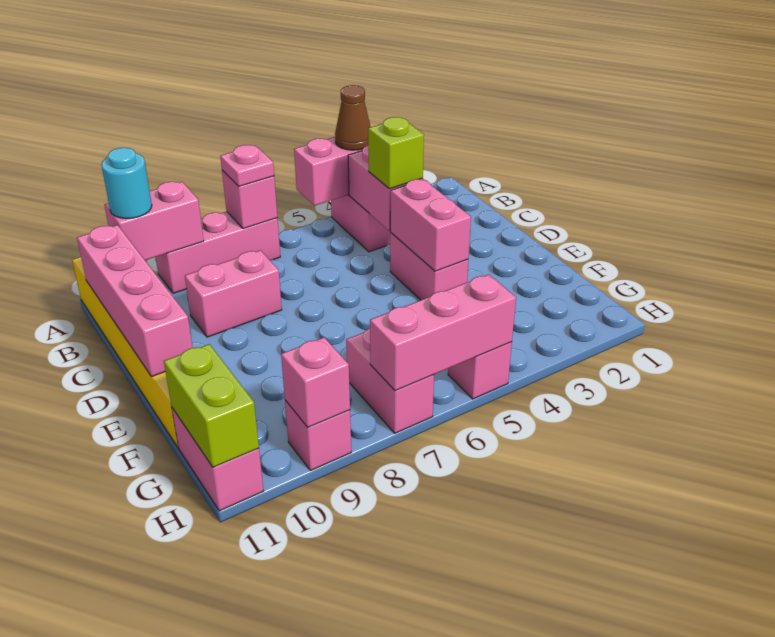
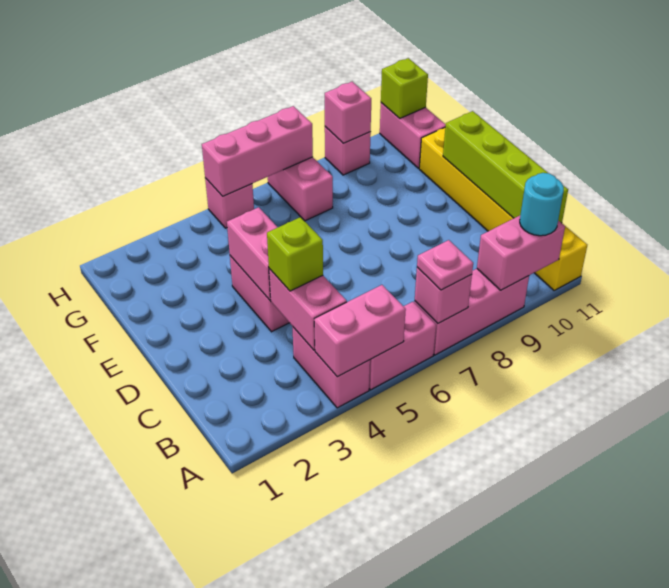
brown 1x1 cone [335,85,371,150] -> none
pink 1x4 brick [77,225,193,377] -> lime 1x4 brick [443,111,568,223]
pink 1x2 brick [185,250,282,337] -> pink 1x2 brick moved to [369,302,436,390]
lime 1x2 brick [164,344,259,467] -> lime 1x1 brick [381,58,428,118]

